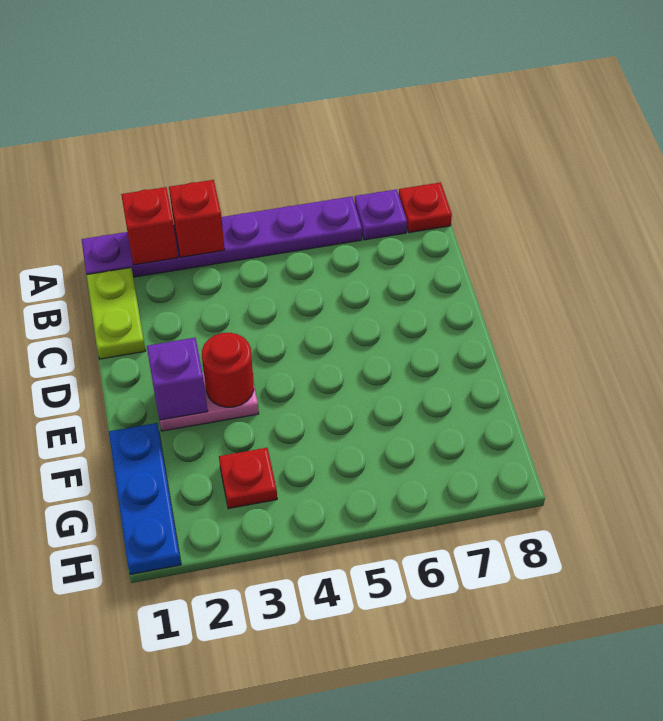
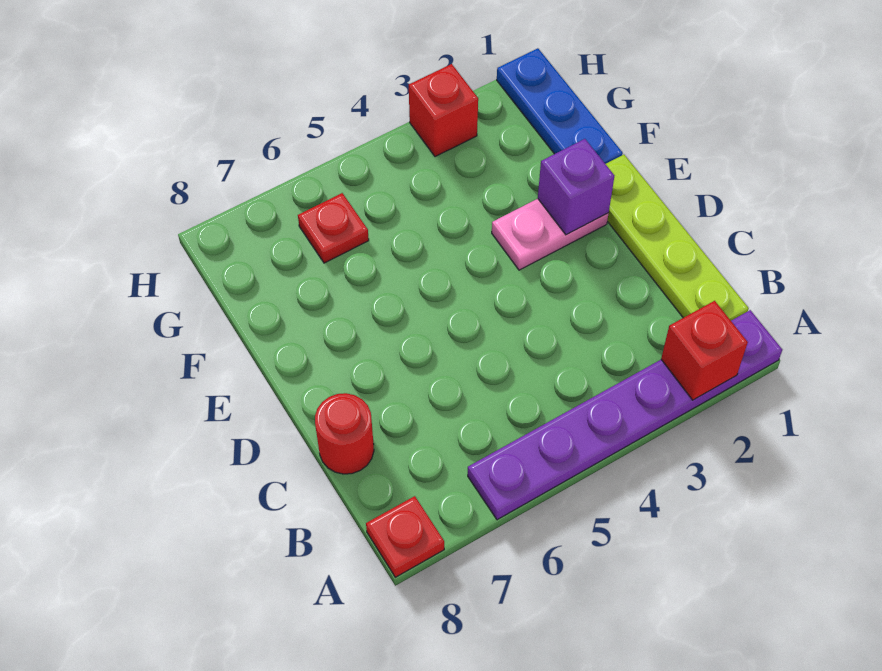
red 1x1 brick [169,180,225,257] -> red 1x1 brick moved to [409,64,478,157]
purple 1x1 plate [355,189,407,240] -> none
lime 1x2 plate [87,268,146,359] -> lime 1x4 plate [606,155,749,320]
red 1x1 round brick [202,333,254,407] -> red 1x1 round brick moved to [315,393,374,474]
red 1x1 plate [219,448,277,509] -> red 1x1 plate moved to [298,193,369,263]

